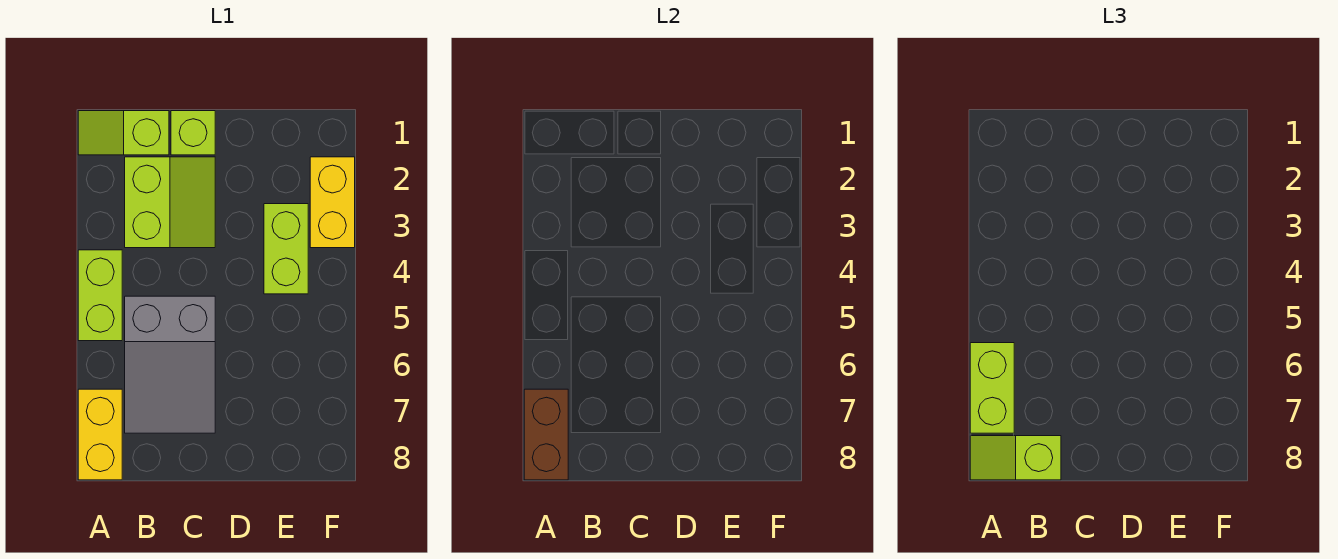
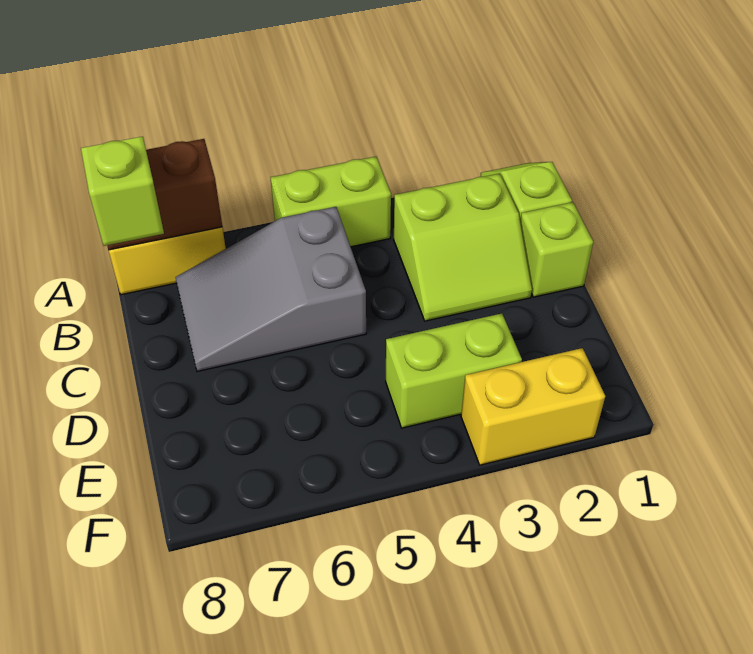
lime 1x2 brick [970,343,1014,433] -> none

